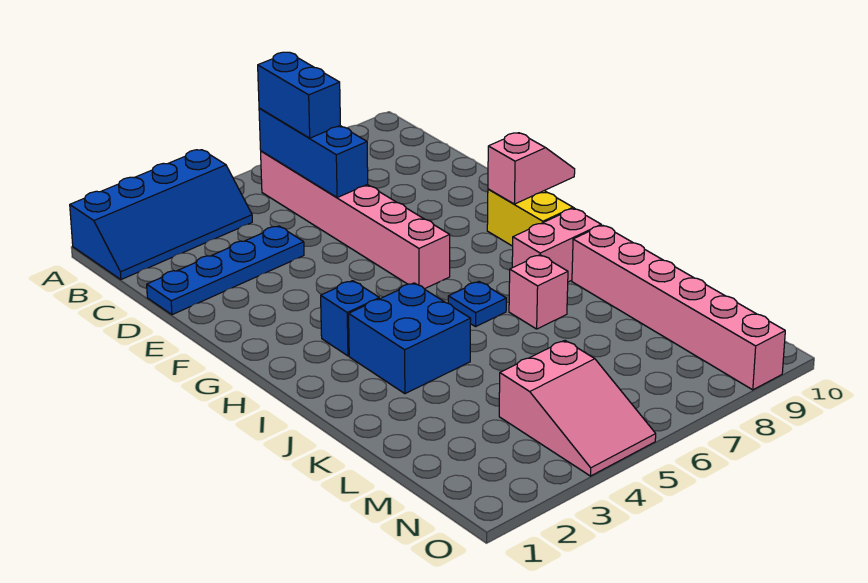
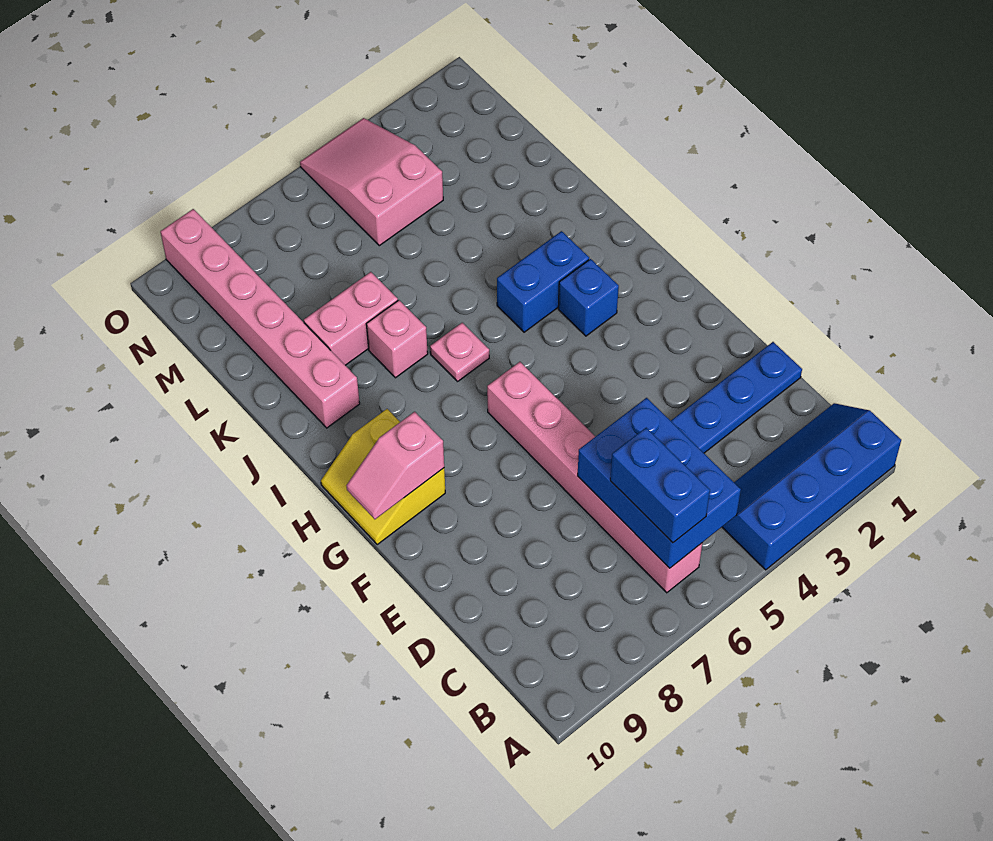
blue 1x3 brick [259,108,368,198] -> blue 2x3 brick [578,398,741,568]
blue 2x2 brick [349,283,471,394] -> blue 1x2 brick [497,231,589,332]
blue 1x1 plate [448,282,506,327] -> pink 1x1 plate [430,323,489,381]
pink 1x2 brick [512,209,601,282] -> pink 1x2 brick moved to [304,272,398,365]

